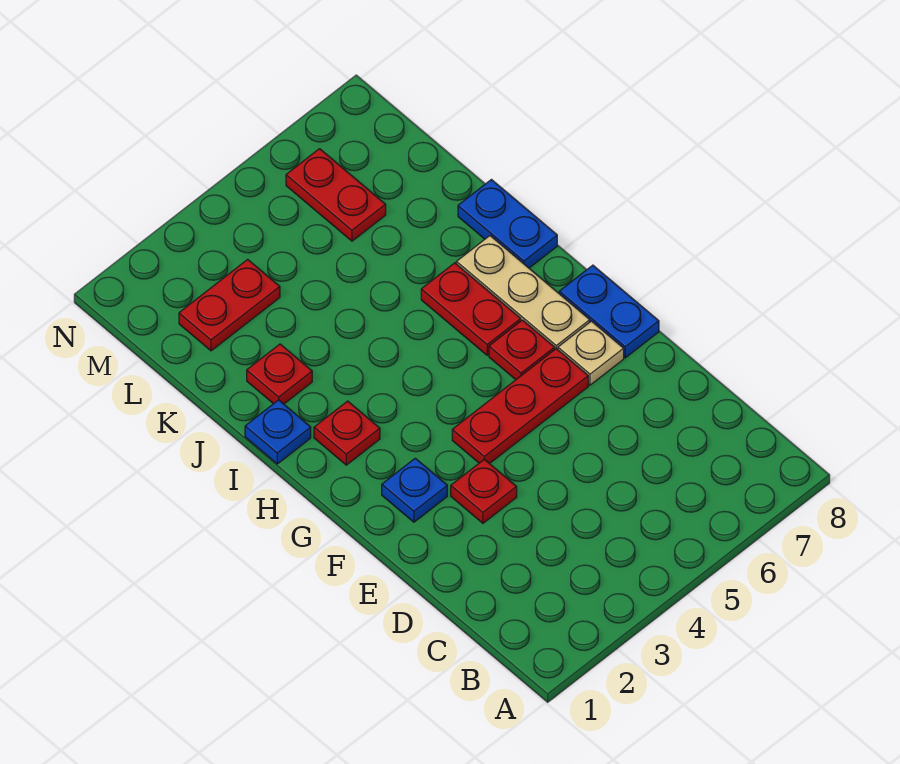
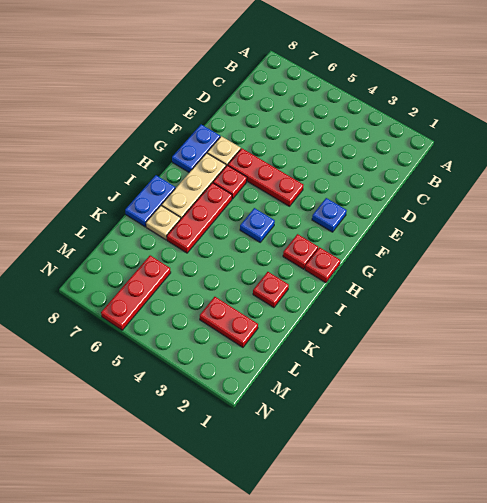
red 1x1 plate [451,459,517,523] -> red 1x1 plate moved to [305,247,340,283]
red 1x2 plate [421,263,521,355] -> red 1x3 plate [167,183,232,253]
blue 1x1 plate [245,400,311,464] -> blue 1x1 plate moved to [240,208,275,242]
none -> tan 1x1 plate [146,206,181,240]
red 1x2 plate [286,149,386,241] -> red 1x3 plate [101,255,171,330]

